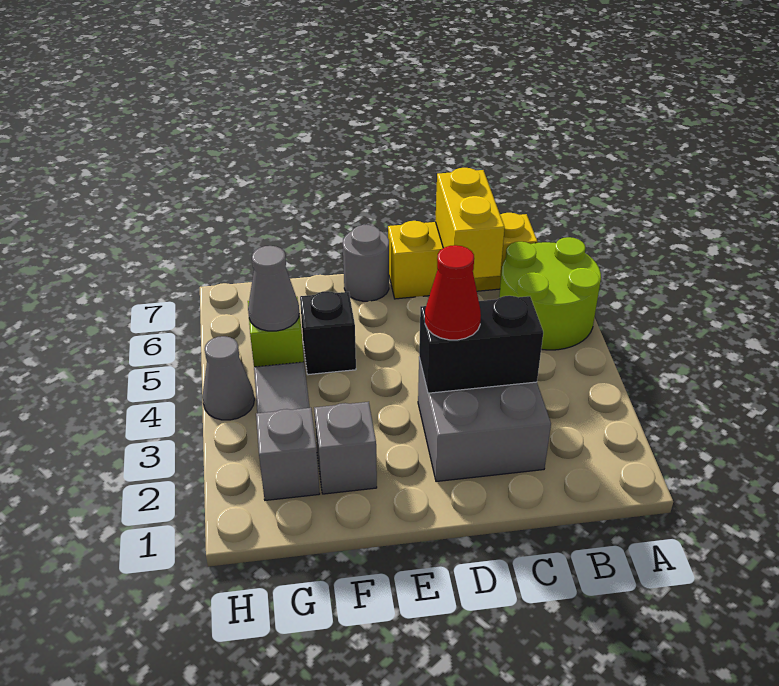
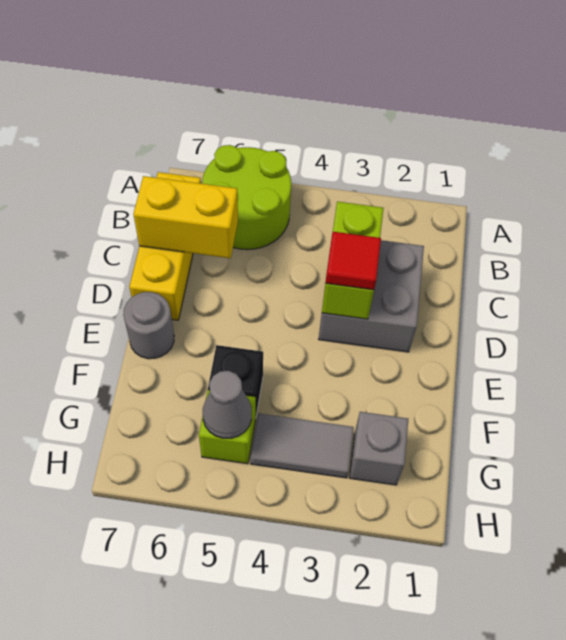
black 1x2 brick [419,296,543,393] -> lime 1x2 brick [322,202,384,319]
red 1x1 cone [425,245,481,340] -> red 1x1 tile [325,232,381,290]
grey 1x1 brick [314,402,377,494] -> none
grey 1x1 cone [202,336,254,420] -> none

